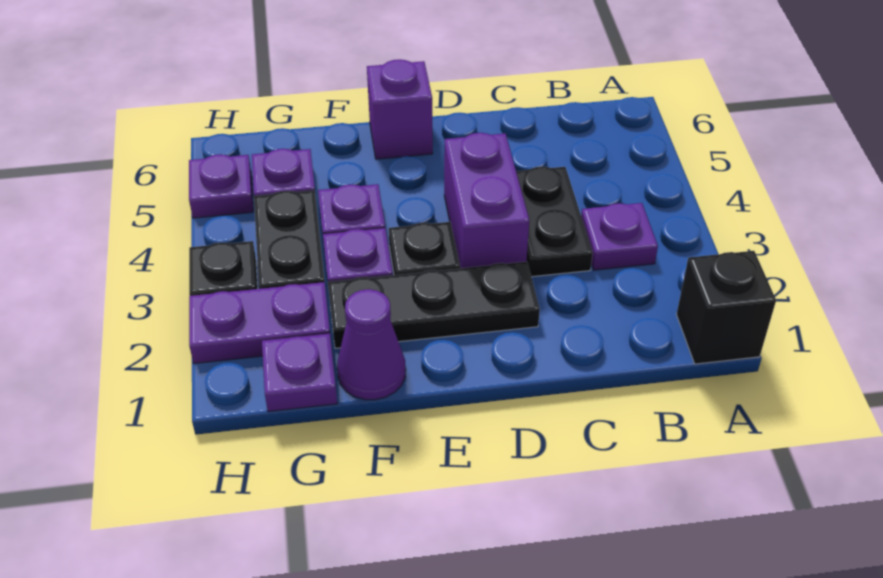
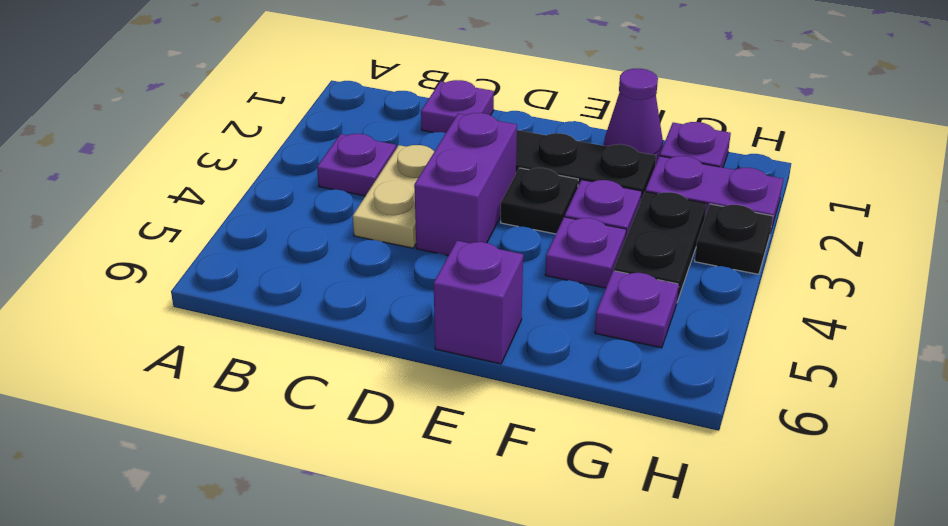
black 1x1 brick [676,251,776,364] -> none
black 1x2 plate [516,166,593,277] -> tan 1x2 plate [353,145,434,248]
purple 1x1 plate [189,154,253,218] -> purple 1x1 plate moved to [421,80,494,133]

